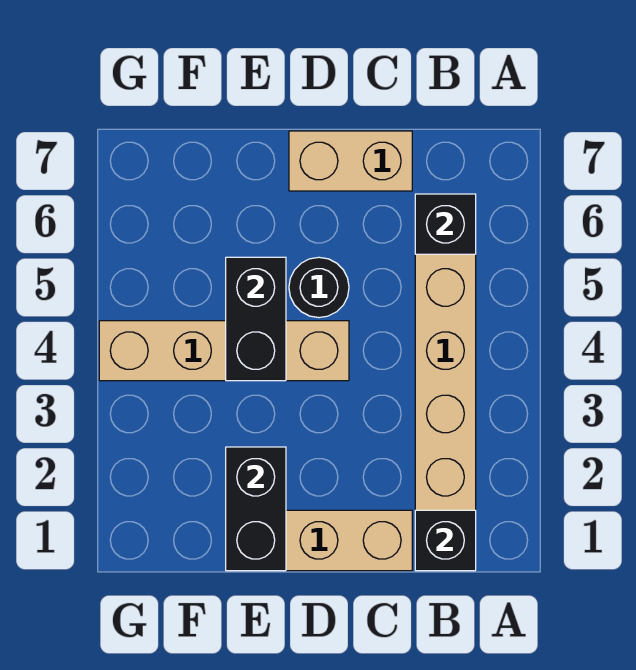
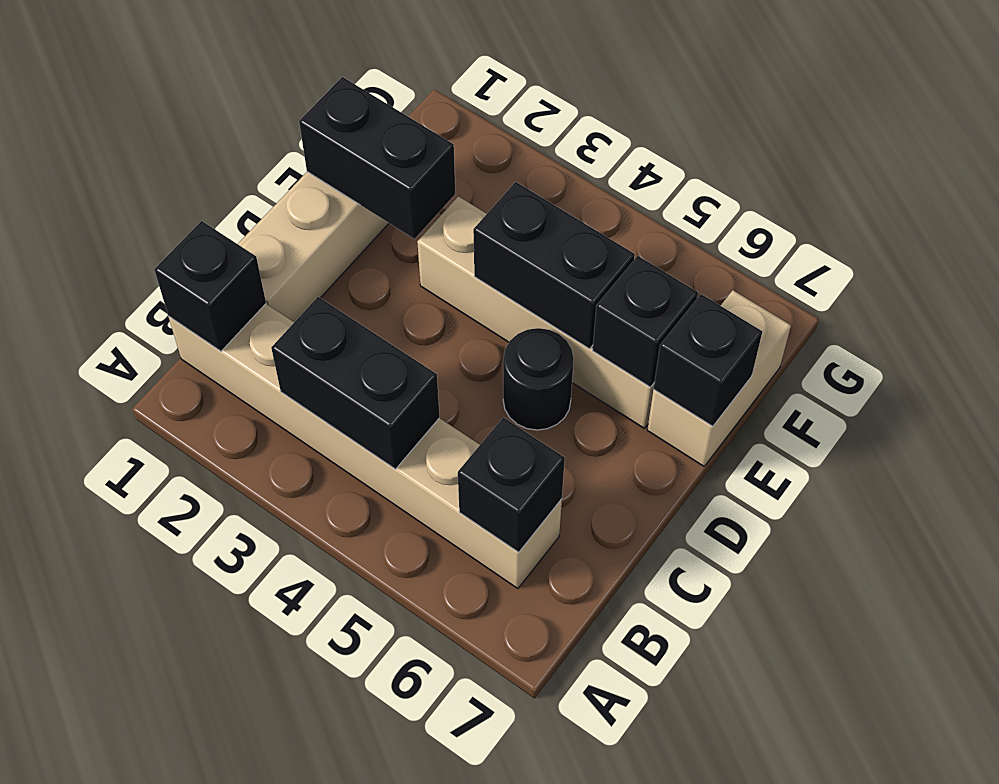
none -> black 1x2 brick [271,297,440,469]
tan 1x2 brick [289,131,412,191] -> tan 1x2 brick moved to [647,290,791,466]
tan 1x4 brick [99,321,349,381] -> tan 1x4 brick turned to [417,196,654,428]
none -> black 1x1 brick [592,256,698,387]
none -> black 1x1 brick [654,294,763,426]

